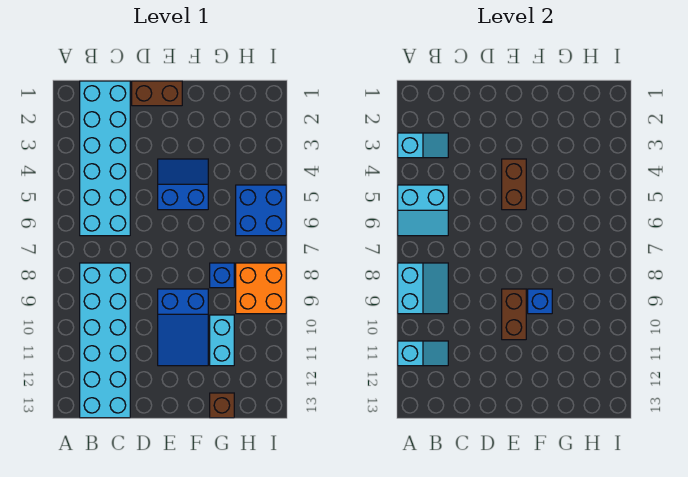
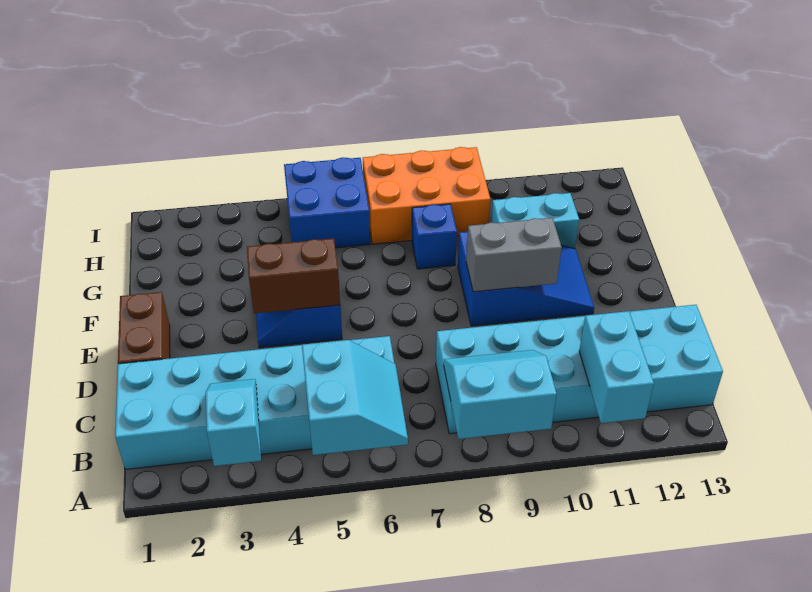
cyan 1x2 slope [398,341,448,366] -> cyan 1x2 brick [579,311,654,423]
brown 1x2 brick [502,289,526,340] -> grey 1x2 brick [466,218,562,292]
blue 1x1 brick [528,289,552,314] -> none
brown 1x1 brick [210,393,234,418] -> none
orange 2x2 brick [236,263,286,314] -> orange 2x3 brick [363,147,490,244]

